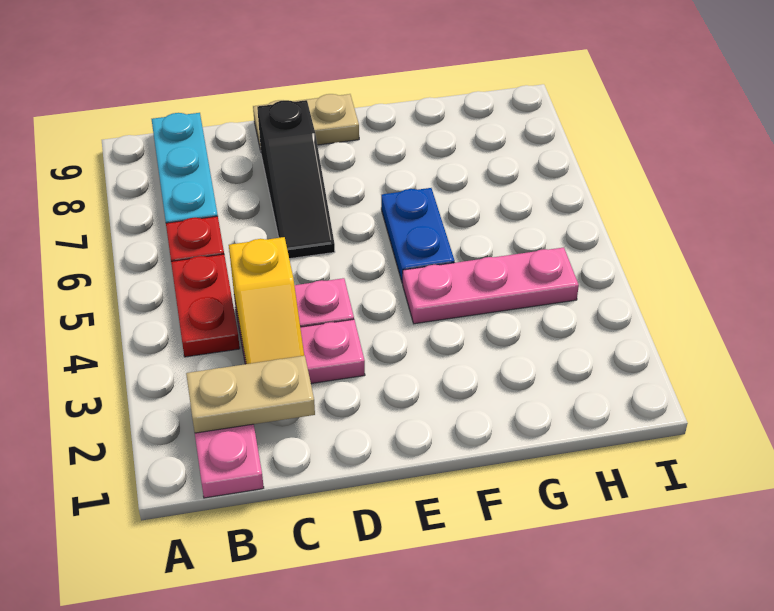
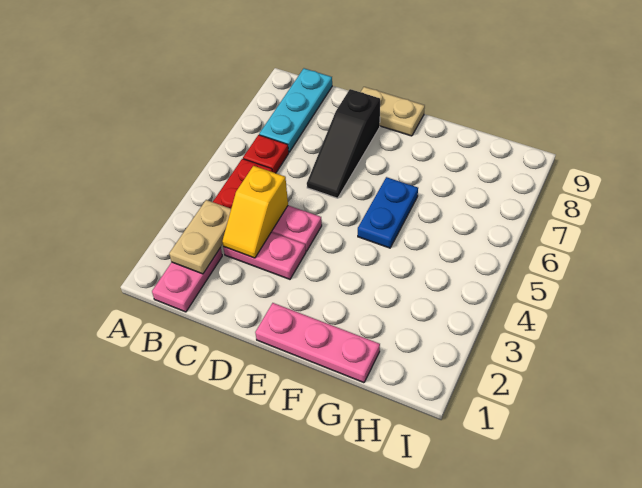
tan 1x2 plate [186,356,315,433] -> tan 1x2 plate turned to [169,200,231,274]
pink 1x3 plate [403,247,579,324] -> pink 1x3 plate moved to [255,303,380,383]

